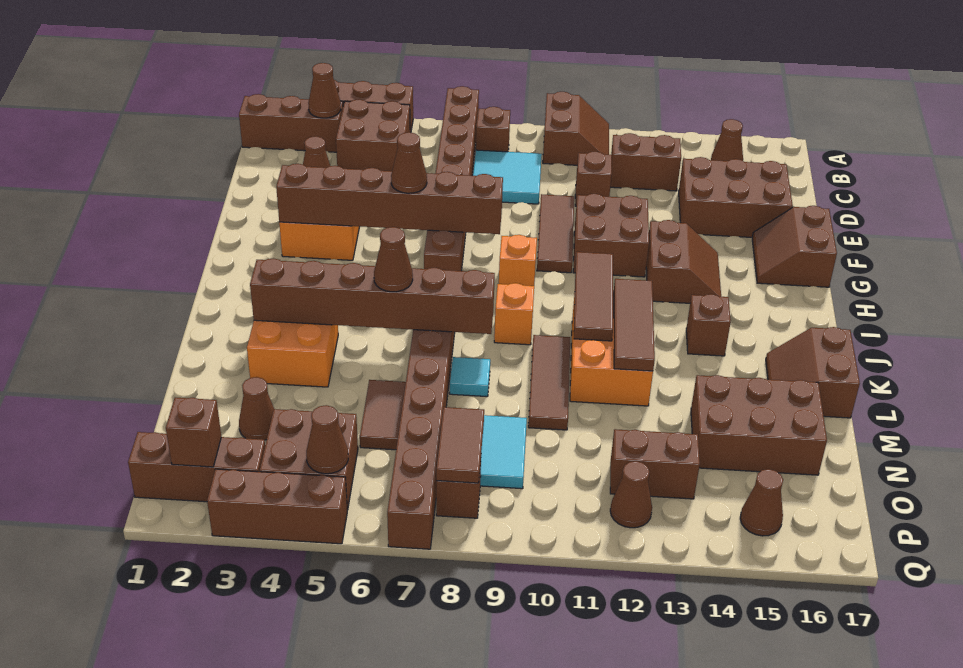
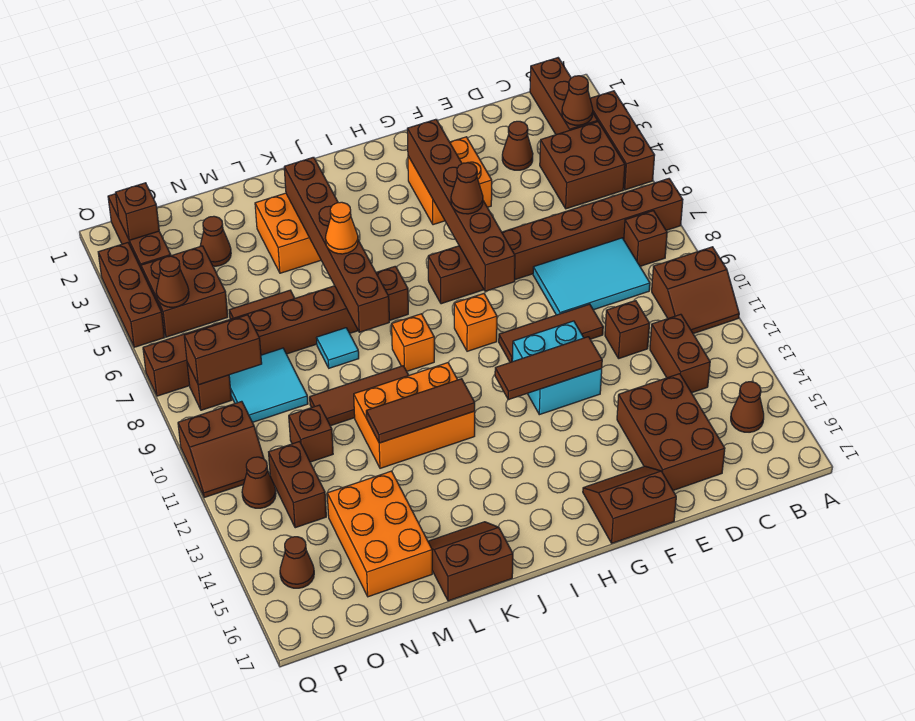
cyan 2x2 tile [473,150,542,204] -> cyan 2x3 tile [533,238,650,315]
brown 2x2 brick [573,194,649,277] -> cyan 2x2 brick [512,321,602,415]
brown 2x2 slope [646,220,721,303] -> brown 2x2 slope moved to [178,401,264,498]
brown 1x3 tile [574,252,613,341] -> brown 1x3 tile moved to [495,337,602,400]
brown 1x1 brick [686,294,731,356] -> brown 1x1 brick moved to [289,405,333,462]
brown 1x1 cone [374,227,413,292] -> orange 1x1 cone [325,202,358,254]
brown 2x3 brick [691,375,827,475] -> orange 2x3 brick [327,471,432,597]
brown 1x2 tile [436,407,484,483] -> brown 1x2 brick [184,315,262,385]

